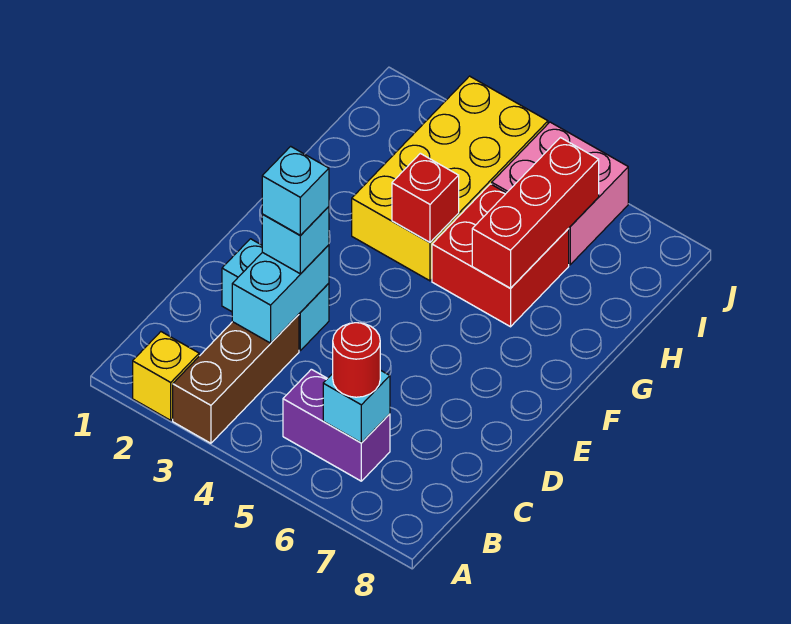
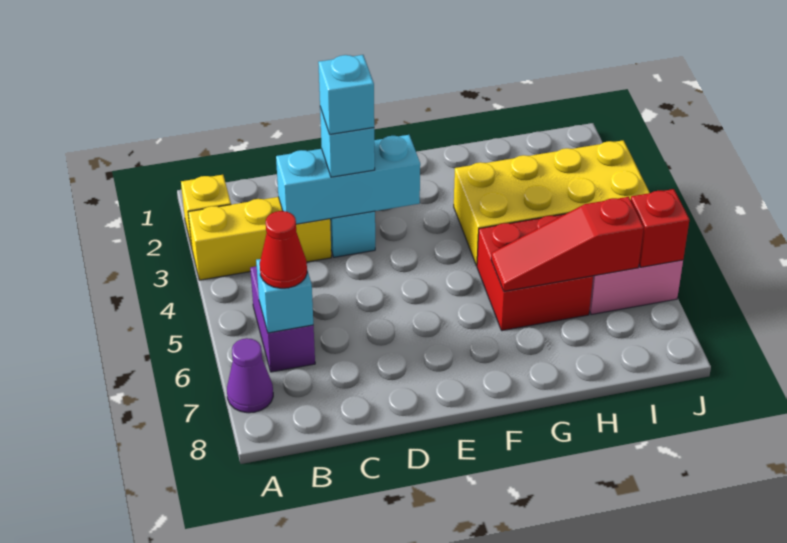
brown 1x3 brick [173,314,299,443] -> yellow 1x3 brick [188,197,331,280]
none -> purple 1x1 cone [227,338,273,413]
red 1x1 round brick [333,323,380,397] -> red 1x1 cone [260,211,307,288]
cyan 1x2 brick [232,245,329,343] -> cyan 1x3 brick [276,135,420,224]
red 1x1 brick [392,153,459,242] -> red 1x1 brick moved to [631,189,689,267]
red 1x3 brick [472,138,599,288] -> red 1x3 slope [491,197,644,291]

